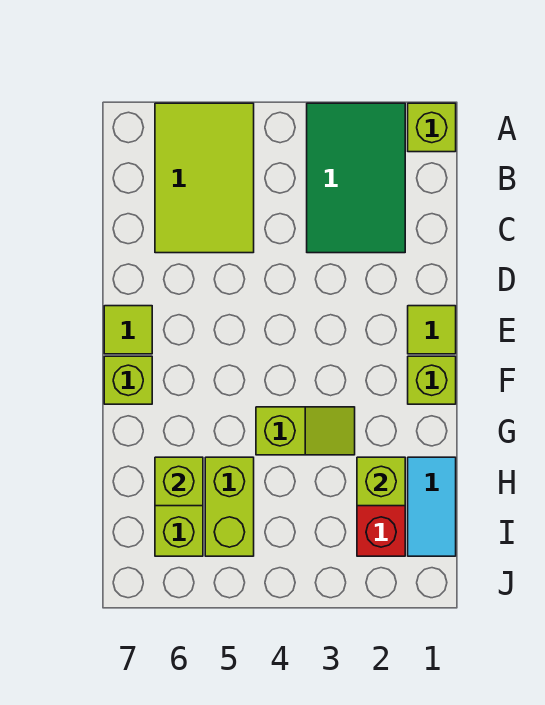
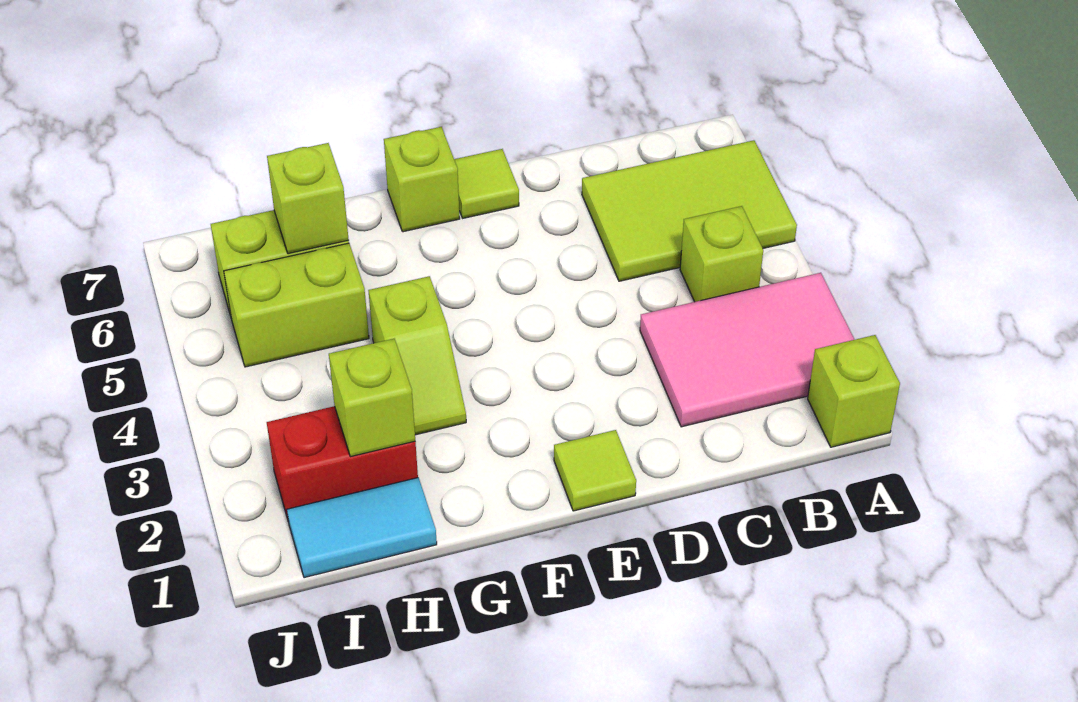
green 2x3 tile [307,103,405,253] -> pink 2x3 tile [640,273,855,427]
lime 1x1 brick [408,356,456,404] -> lime 1x1 brick moved to [680,206,763,302]

